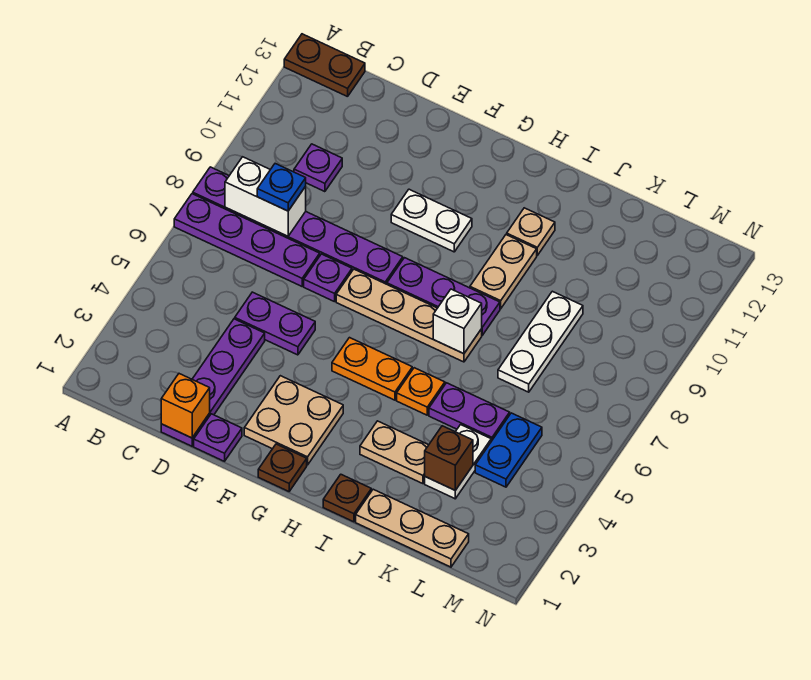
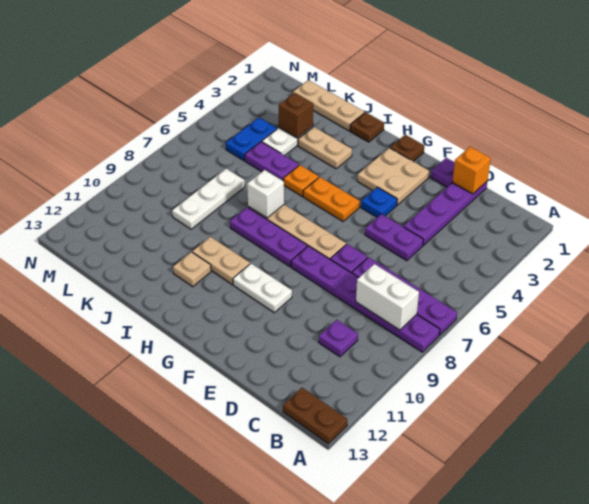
blue 1x1 plate [257,164,306,211] -> blue 1x1 plate moved to [361,187,397,217]
tan 1x2 plate [470,235,537,309] -> tan 1x2 plate turned to [192,237,250,284]

